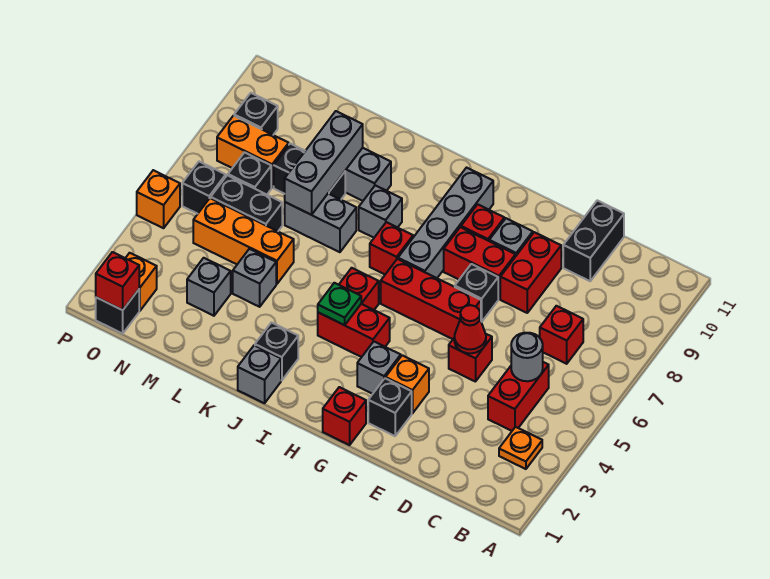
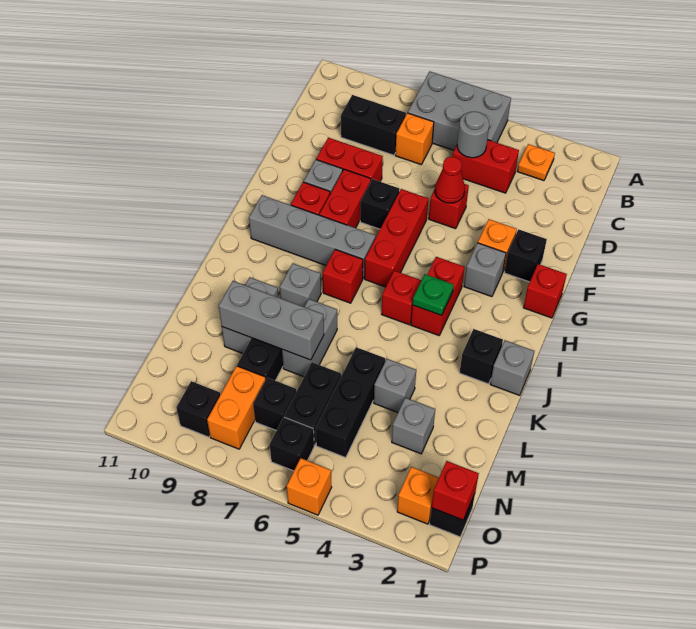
none -> grey 2x3 brick [408,71,511,150]
red 1x1 brick [540,306,583,364] -> orange 1x1 brick [395,113,434,165]
black 1x2 brick [563,200,624,281] -> black 1x2 brick moved to [341,95,406,155]
orange 1x3 brick [193,198,294,284] -> black 1x3 brick [316,347,385,458]

